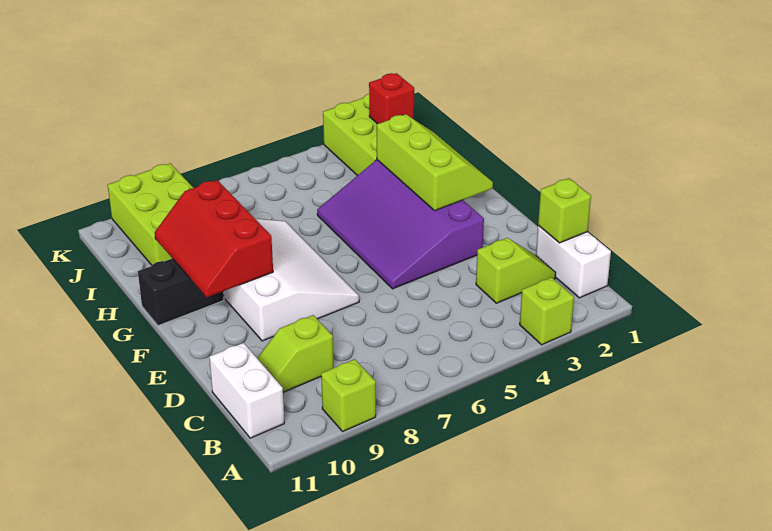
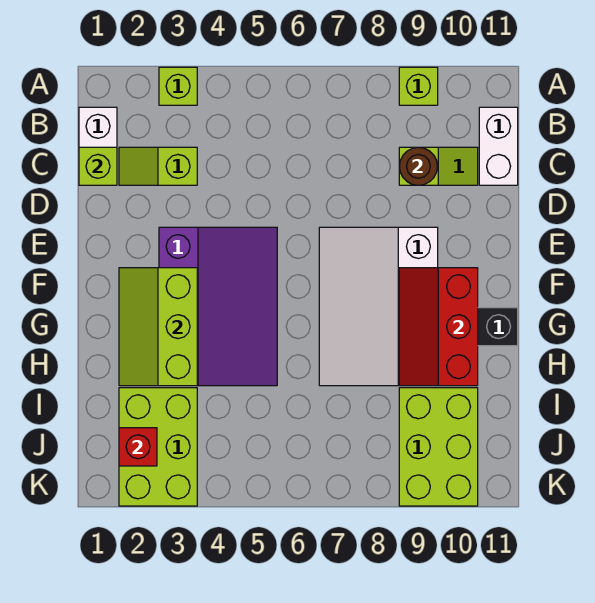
none -> brown 1x1 round brick [399,147,437,185]
red 2x3 slope [155,180,273,297] -> red 2x3 slope turned to [399,268,478,386]

